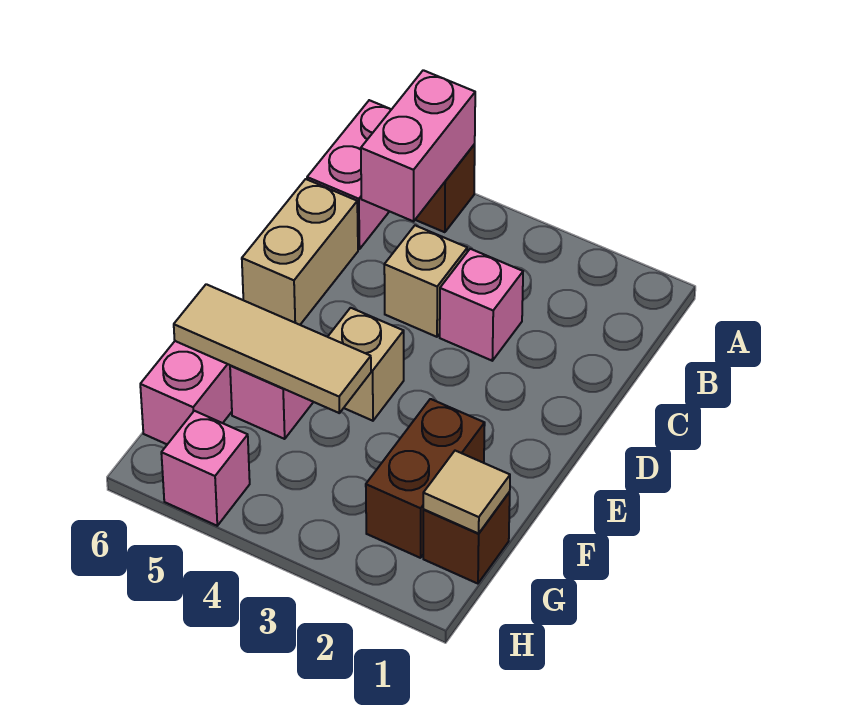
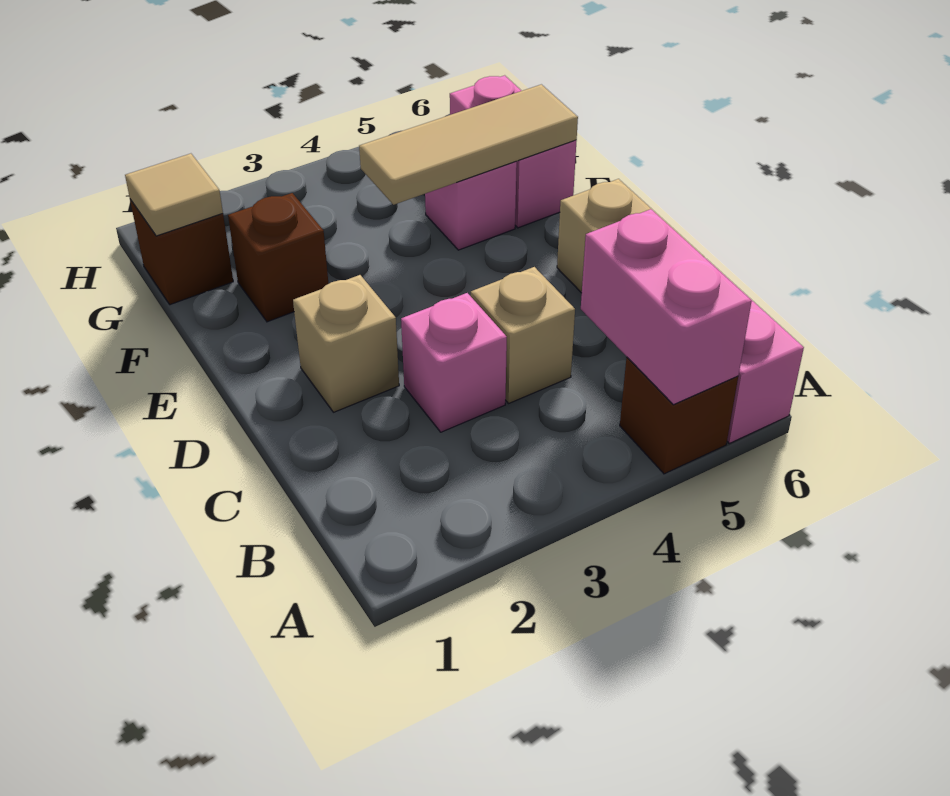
tan 1x1 brick [328,308,404,421] -> tan 1x1 brick moved to [293,275,399,412]
brown 1x2 brick [366,399,485,558] -> brown 1x1 brick [228,193,328,322]
pink 1x1 brick [161,411,250,526] -> none

